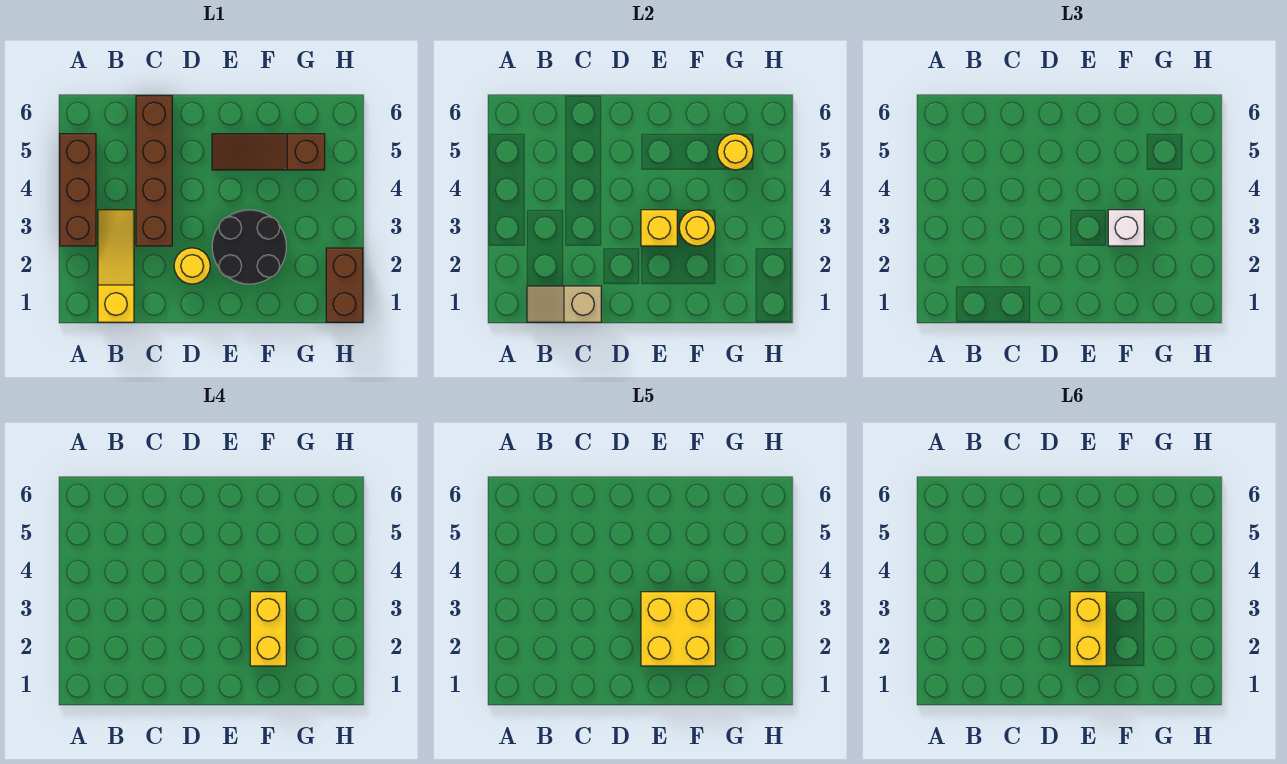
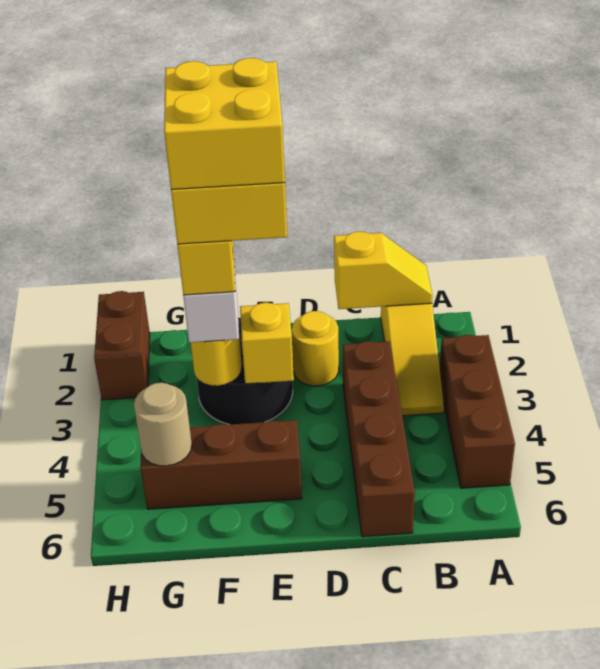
tan 1x2 slope [527,286,601,322] -> yellow 1x2 slope [334,232,433,309]
yellow 1x2 brick [1070,592,1106,666] -> yellow 2x2 brick [164,58,285,189]
brown 1x3 slope [212,134,325,170] -> brown 1x3 brick [140,420,302,509]
yellow 1x1 round brick [717,134,754,170] -> tan 1x1 round brick [134,383,192,466]

